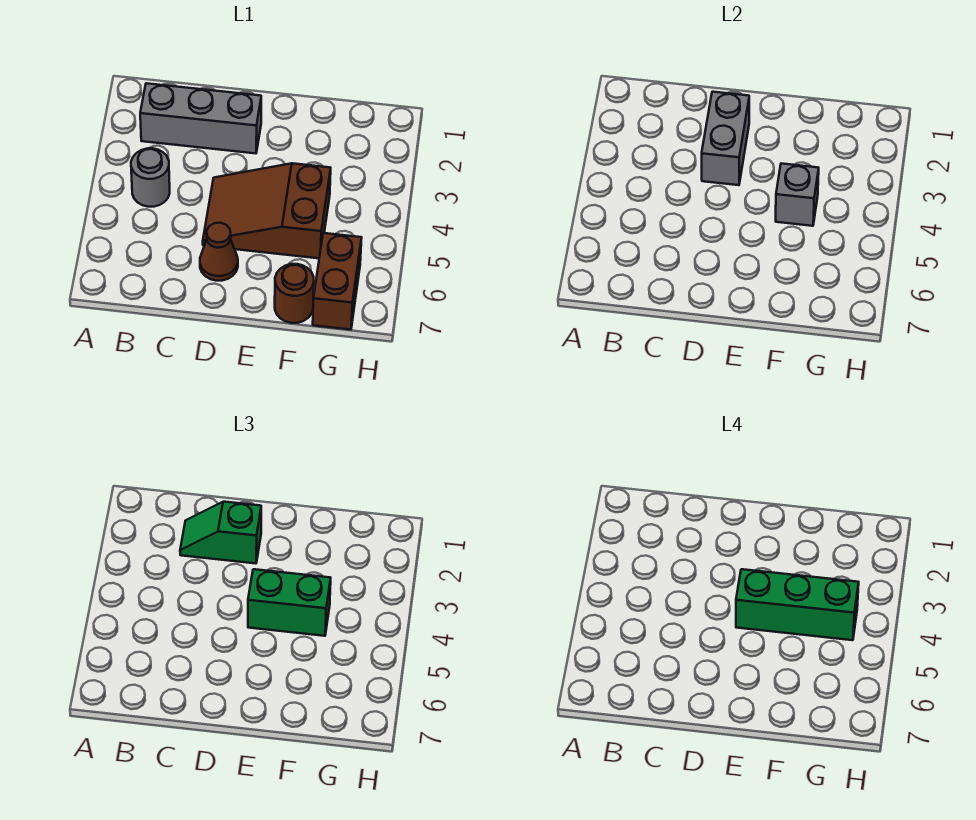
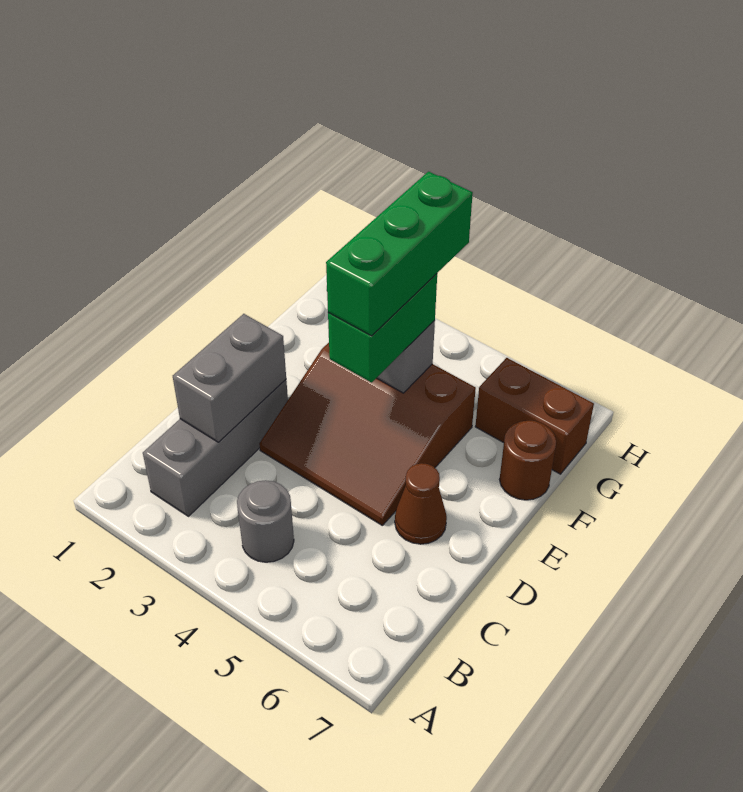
green 1x2 slope [180,502,261,563] -> none
grey 1x2 brick [702,92,749,185] -> grey 1x2 brick turned to [173,314,286,442]
brown 2x3 slope [203,163,331,258] -> brown 3x3 slope [259,343,476,525]

